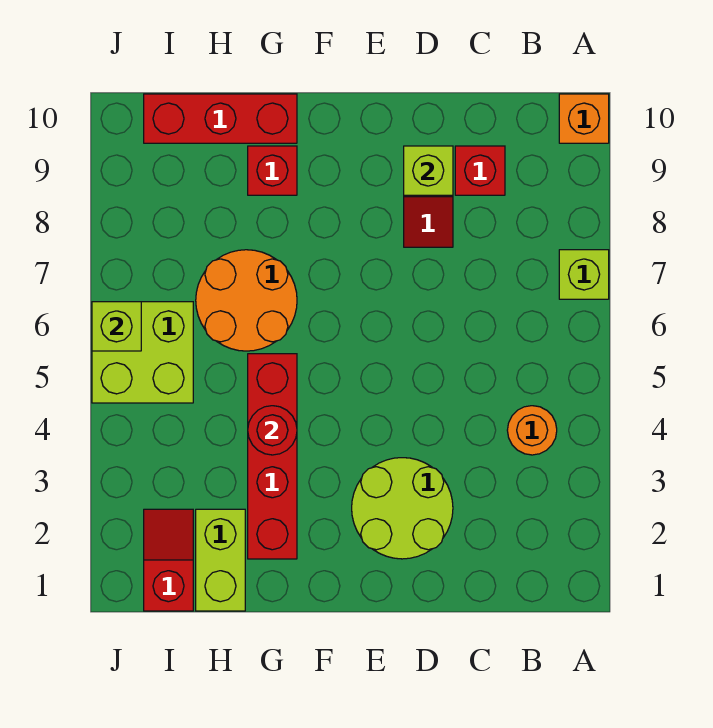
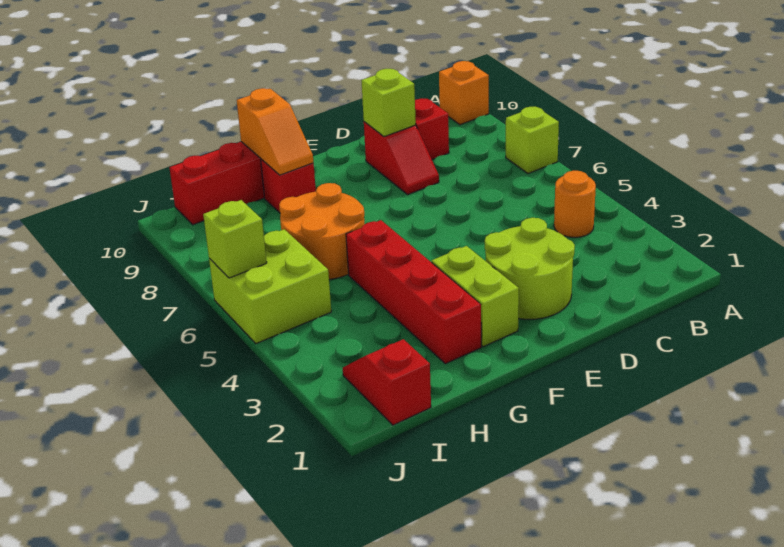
red 1x1 round brick [248,406,297,455] -> none
none -> orange 1x2 slope [237,88,314,175]
lime 1x2 brick [196,509,245,611] -> lime 1x2 brick moved to [432,246,519,347]

